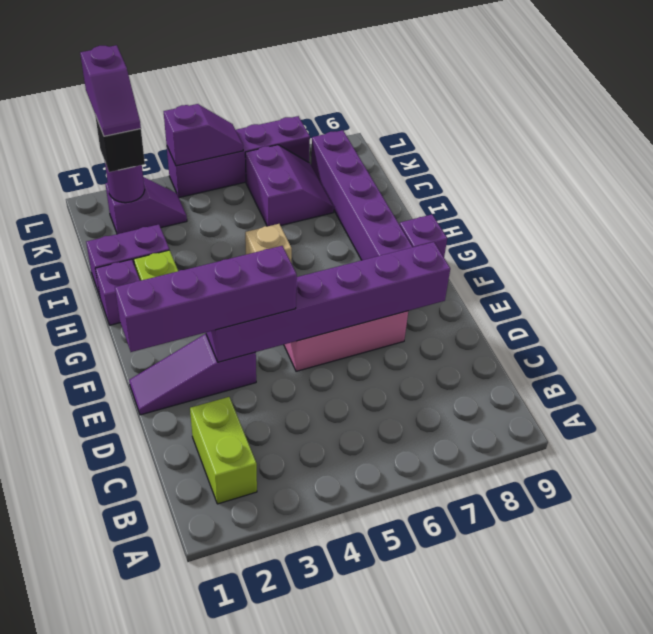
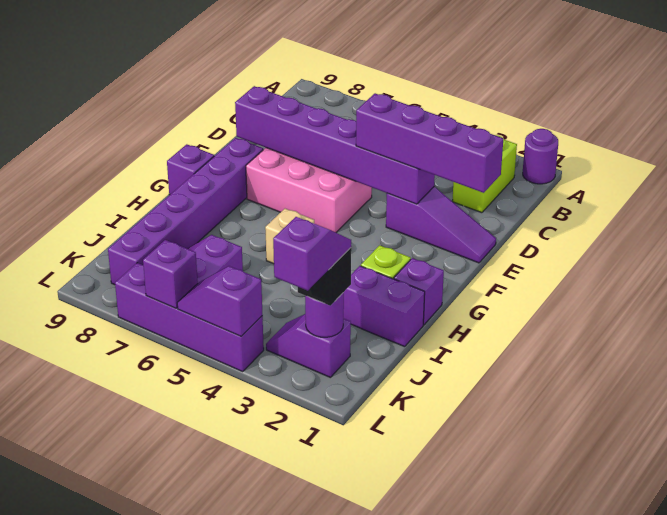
none -> purple 1x1 round brick [523,129,558,184]
none -> purple 1x1 brick [143,240,198,308]

